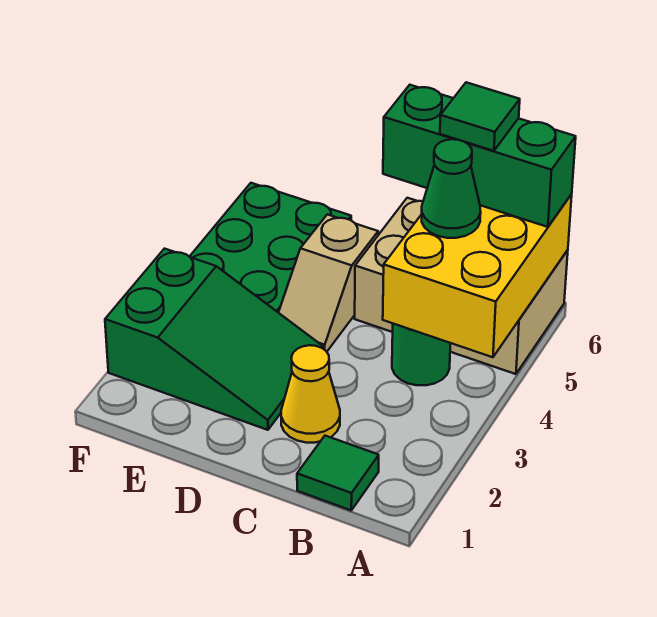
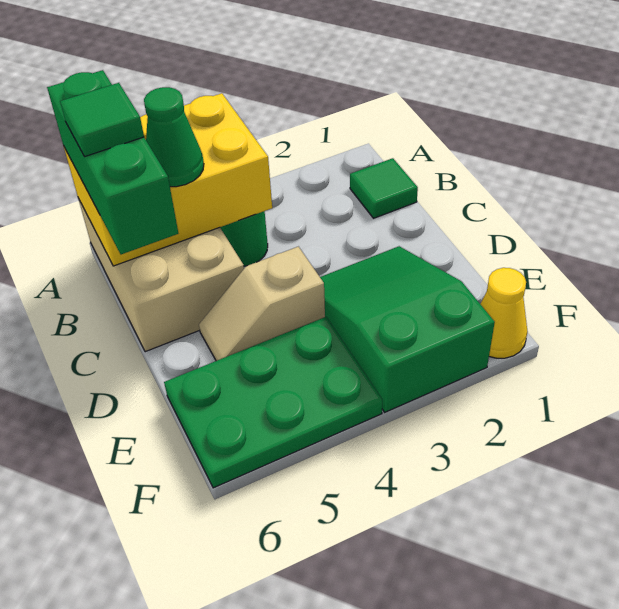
yellow 1x1 cone [281,345,340,443] -> yellow 1x1 cone moved to [481,268,528,358]
tan 1x2 slope [278,214,378,351] -> tan 1x2 slope turned to [199,247,325,361]

